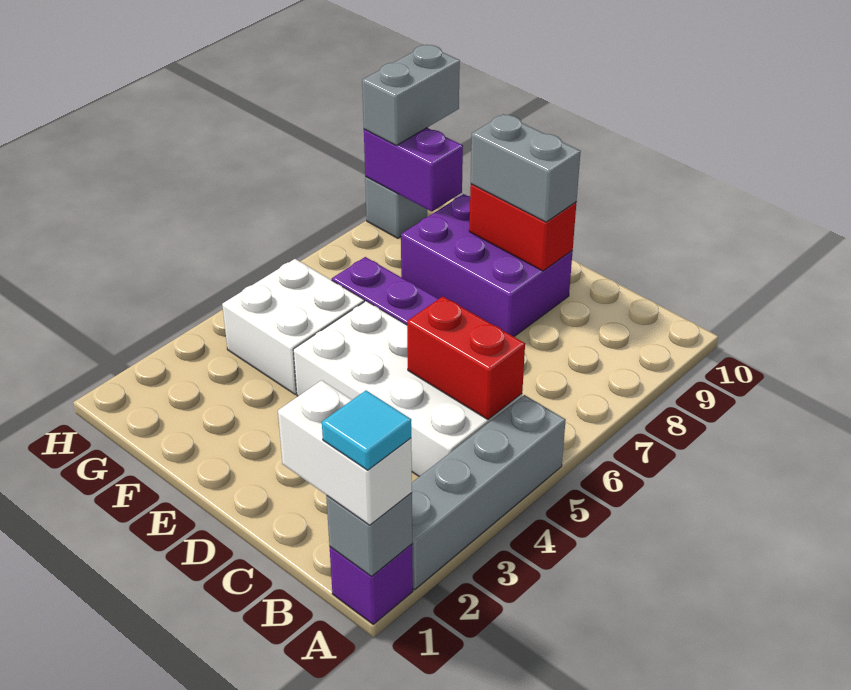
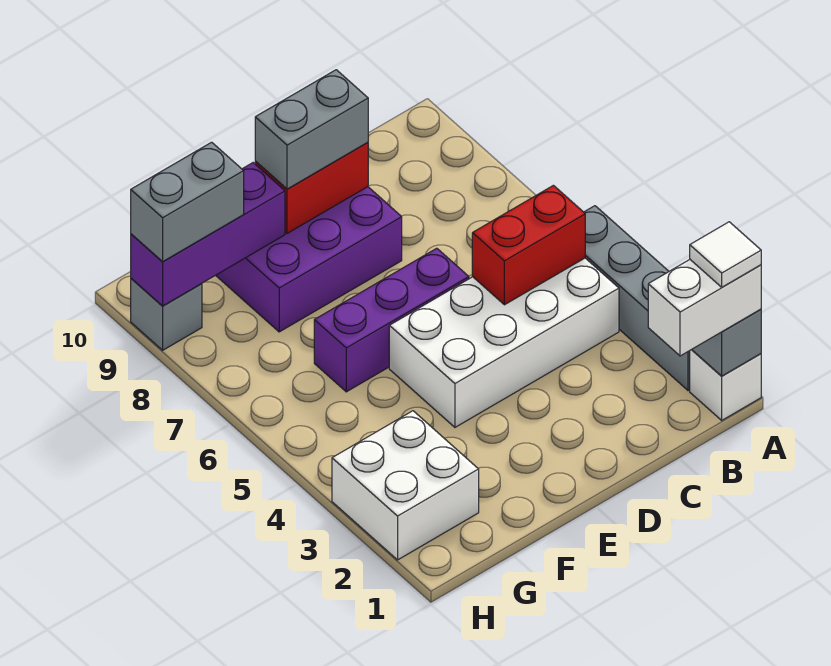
purple 1x1 brick [330,544,413,624] -> white 1x1 brick [690,350,761,420]
cyan 1x1 tile [322,391,411,470] -> white 1x1 tile [690,222,761,287]
white 2x2 brick [222,259,364,394] -> white 2x2 brick moved to [332,411,479,560]
purple 1x2 brick [364,128,463,212] -> purple 1x3 brick [131,163,285,306]
grey 1x2 brick [362,45,460,145] -> grey 1x2 brick turned to [131,142,244,261]

